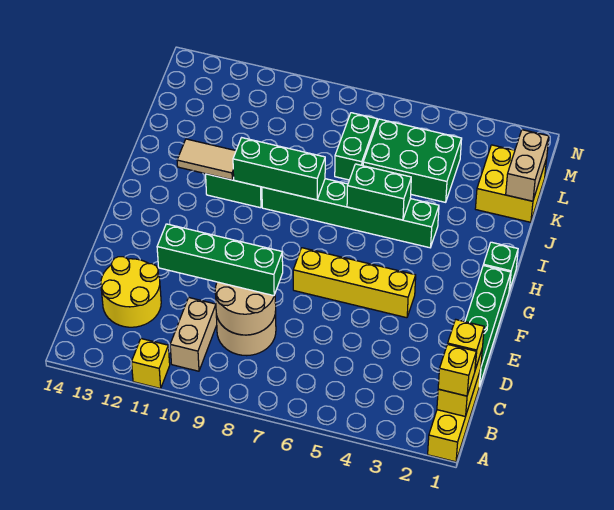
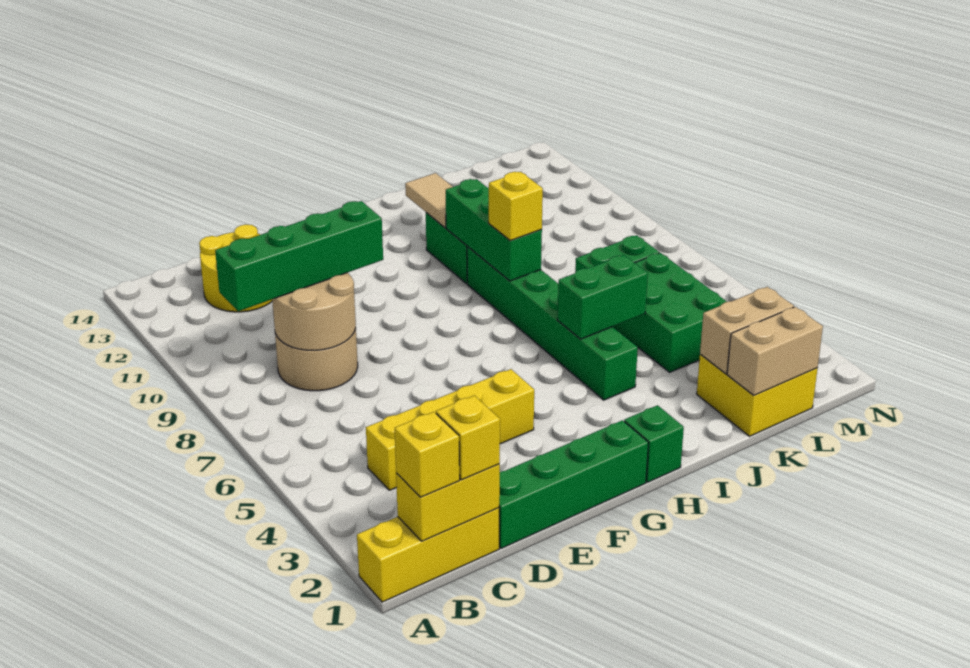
yellow 1x1 brick [131,339,170,389] -> yellow 1x1 brick moved to [489,172,543,241]
tan 1x2 brick [170,298,217,371] -> tan 1x2 brick moved to [700,287,794,374]
green 1x4 brick [157,224,283,296] -> green 1x4 brick turned to [215,201,383,311]
yellow 1x4 brick [293,248,416,318] -> yellow 1x4 brick turned to [366,369,534,490]
green 1x2 brick [347,164,411,220] -> green 1x2 brick turned to [558,255,648,339]

